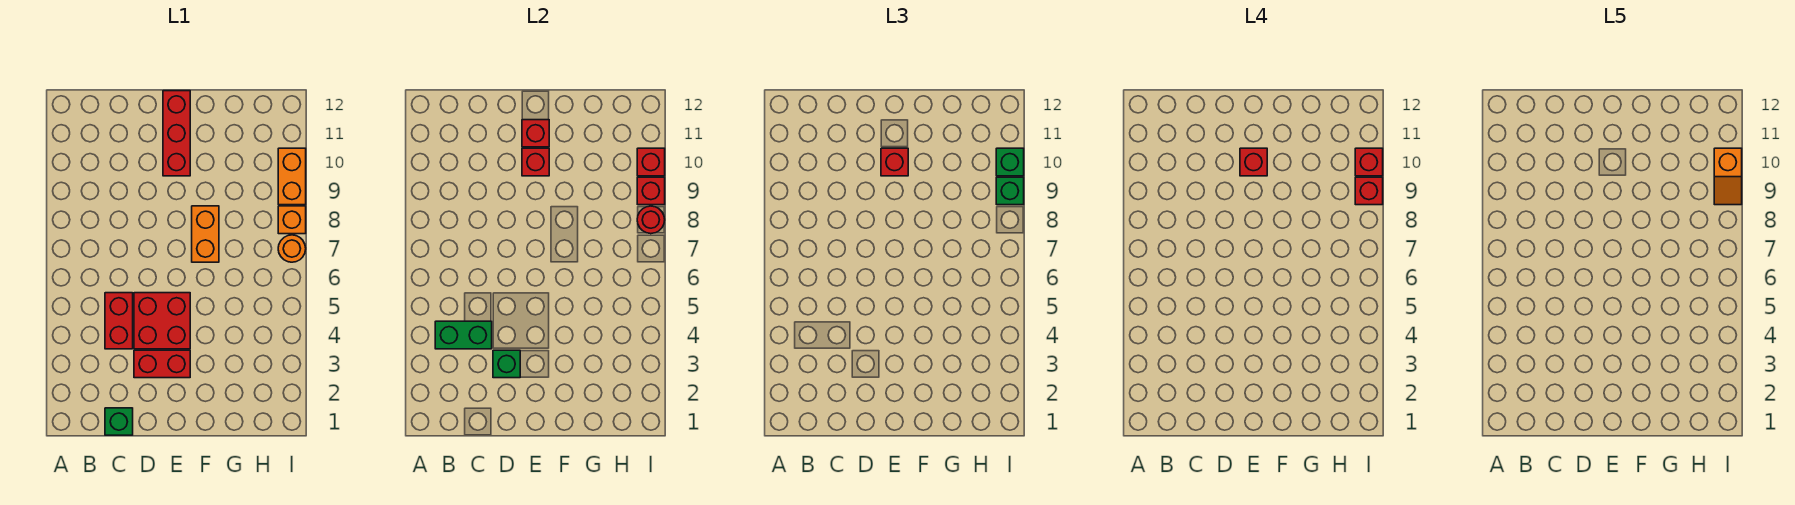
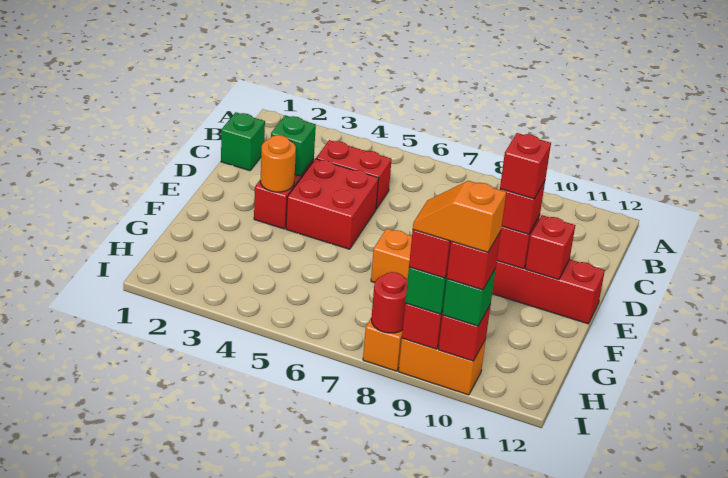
green 1x2 brick [435,321,492,349] -> none
orange 1x1 round brick [278,235,306,262] -> orange 1x1 round brick moved to [261,135,296,192]

